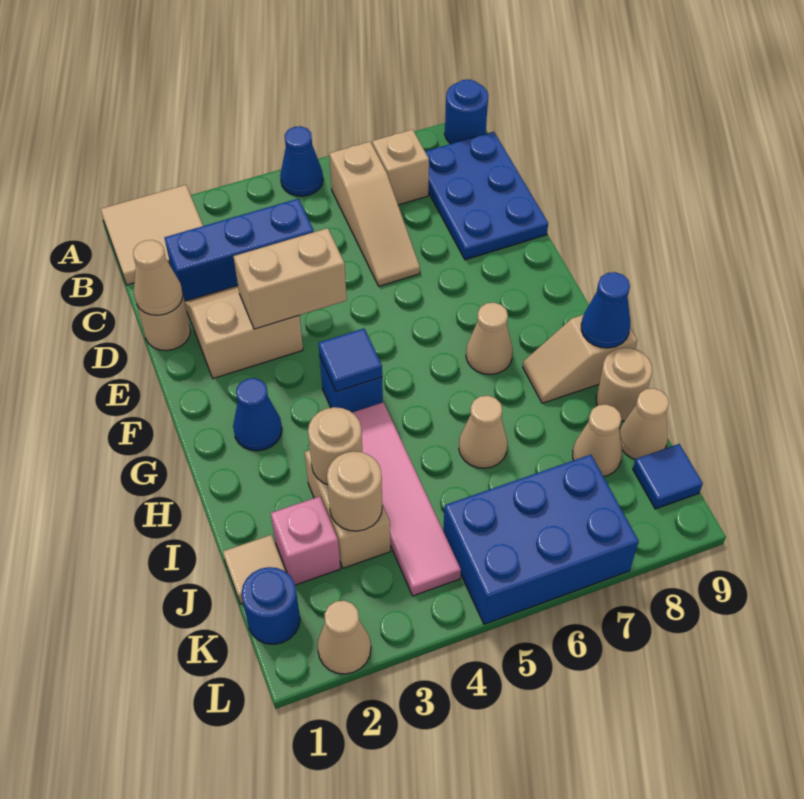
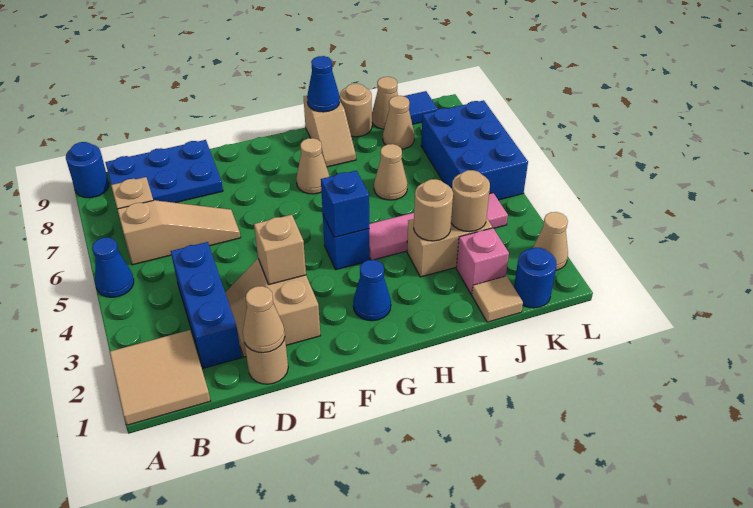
tan 1x2 brick [233,228,347,329] -> tan 1x1 brick [254,215,306,285]
blue 1x1 tile [318,329,382,392] -> blue 1x1 brick [321,171,369,237]

